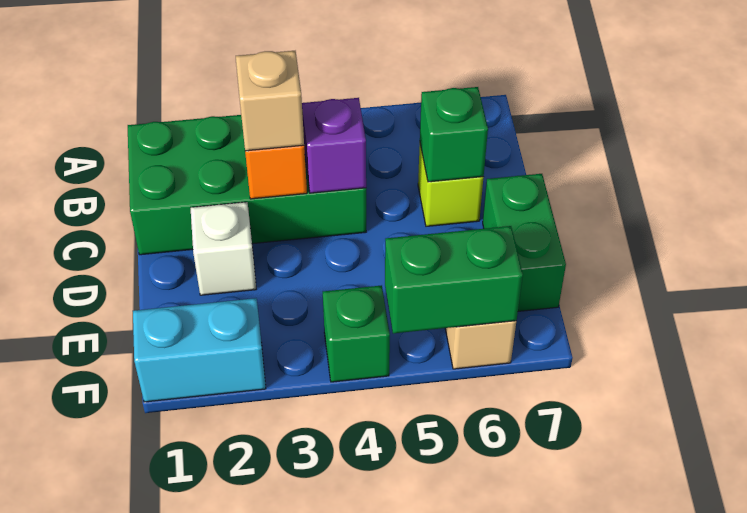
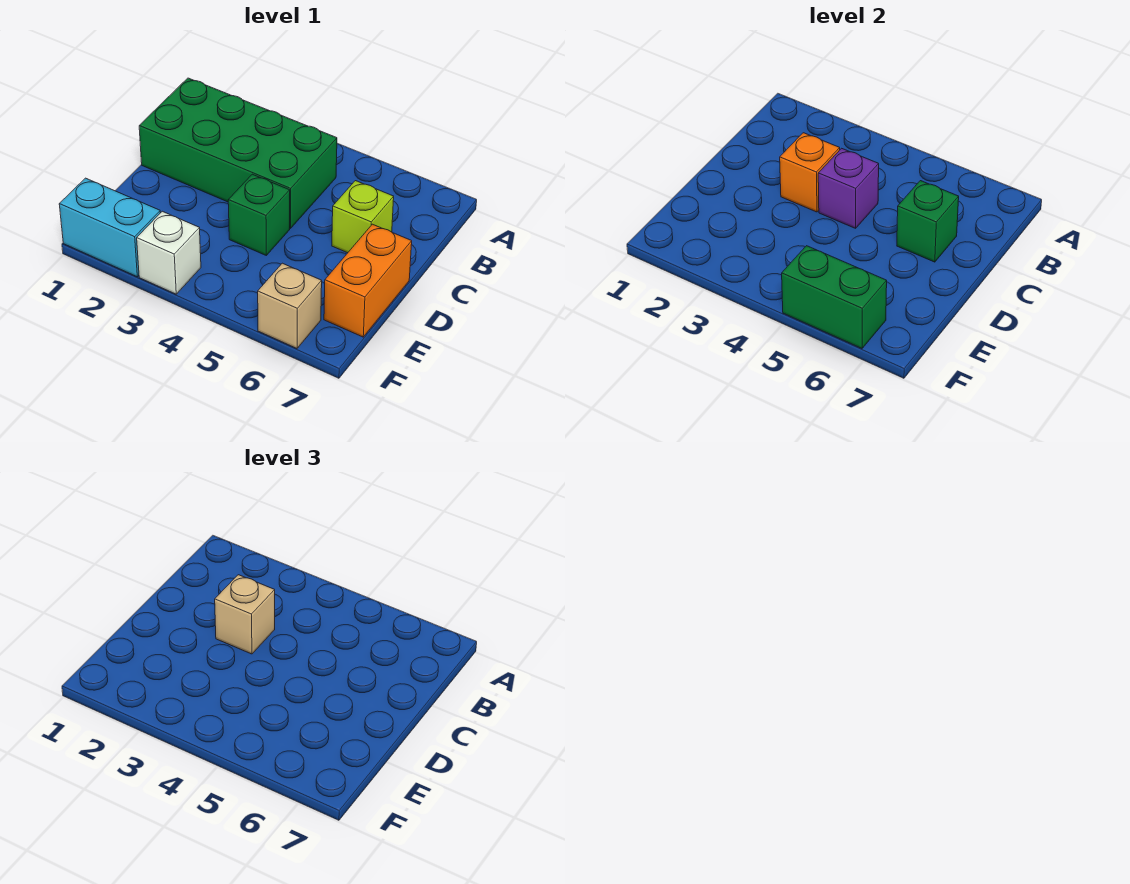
white 1x1 brick [191,202,256,295] -> white 1x1 brick moved to [137,211,201,294]
green 1x2 brick [483,174,566,311] -> orange 1x2 brick [324,224,412,337]
green 1x1 brick [323,285,390,382] -> green 1x1 brick moved to [228,174,290,255]

